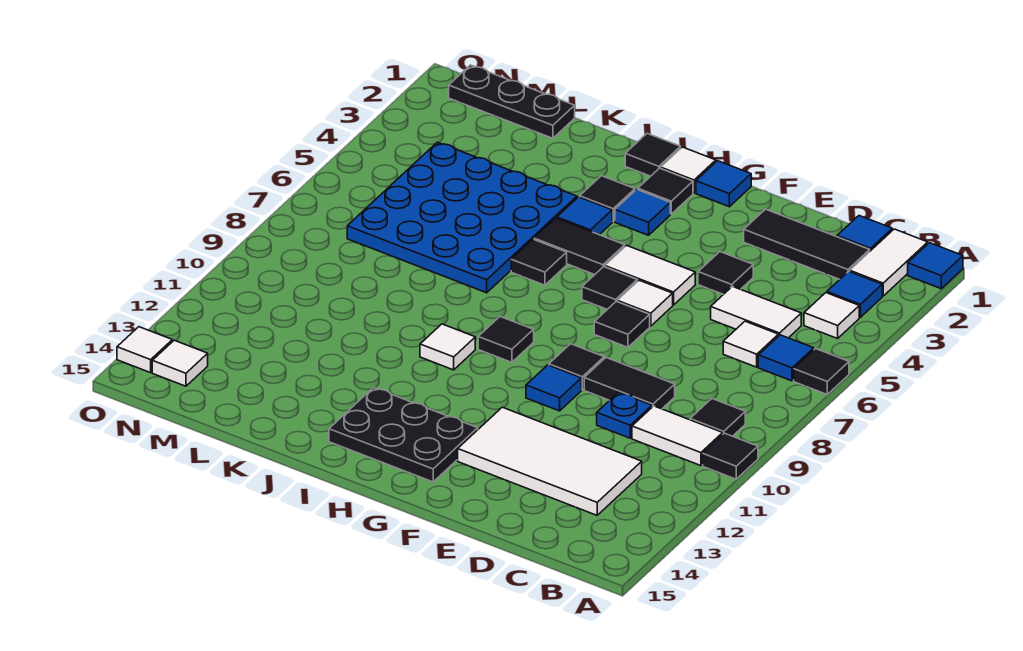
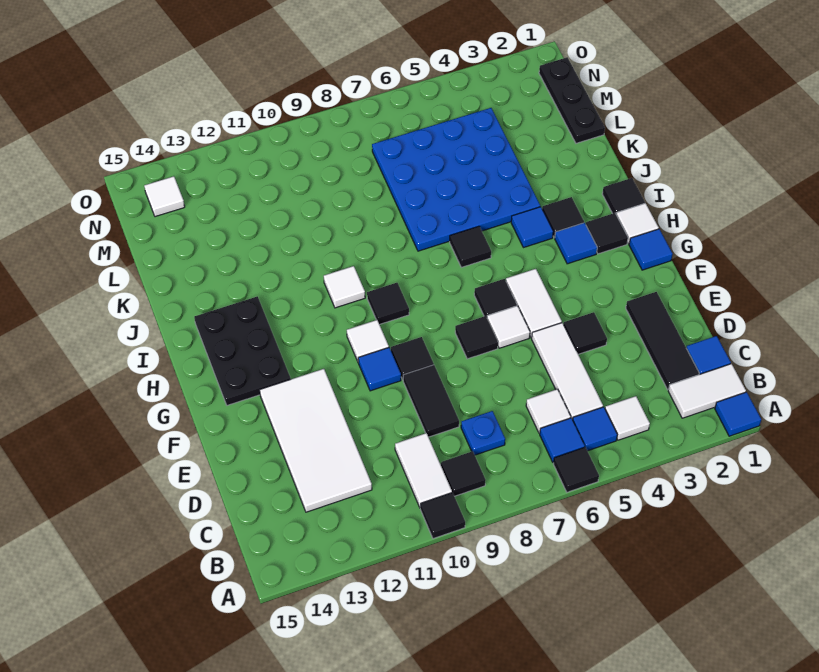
blue 1x1 tile [827,271,882,317] -> blue 1x1 tile moved to [573,407,617,451]
white 1x2 tile [711,286,801,338] -> white 1x3 tile [532,323,603,420]
blue 1x1 plate [597,392,652,438] -> blue 1x1 plate moved to [461,411,505,455]
black 1x2 tile [534,218,625,275] -> none
white 1x1 tile [117,327,172,373] -> white 1x1 tile moved to [347,320,389,363]

